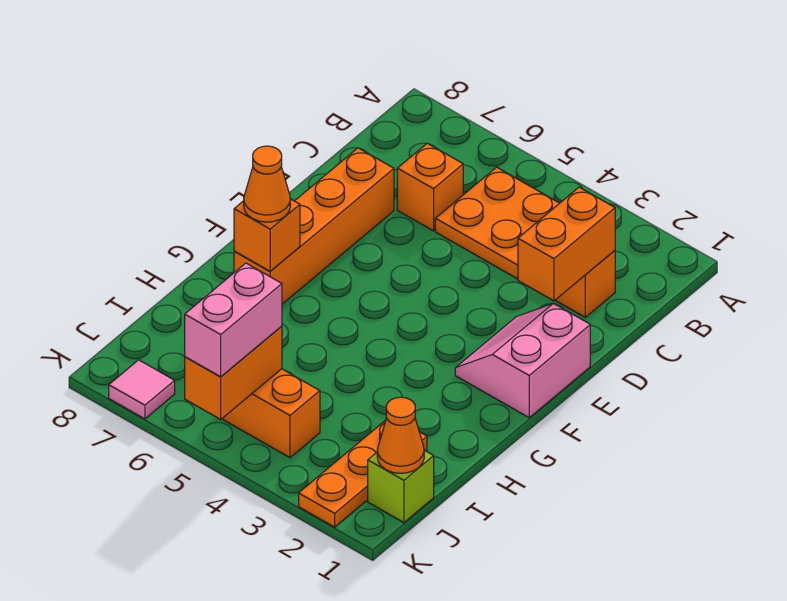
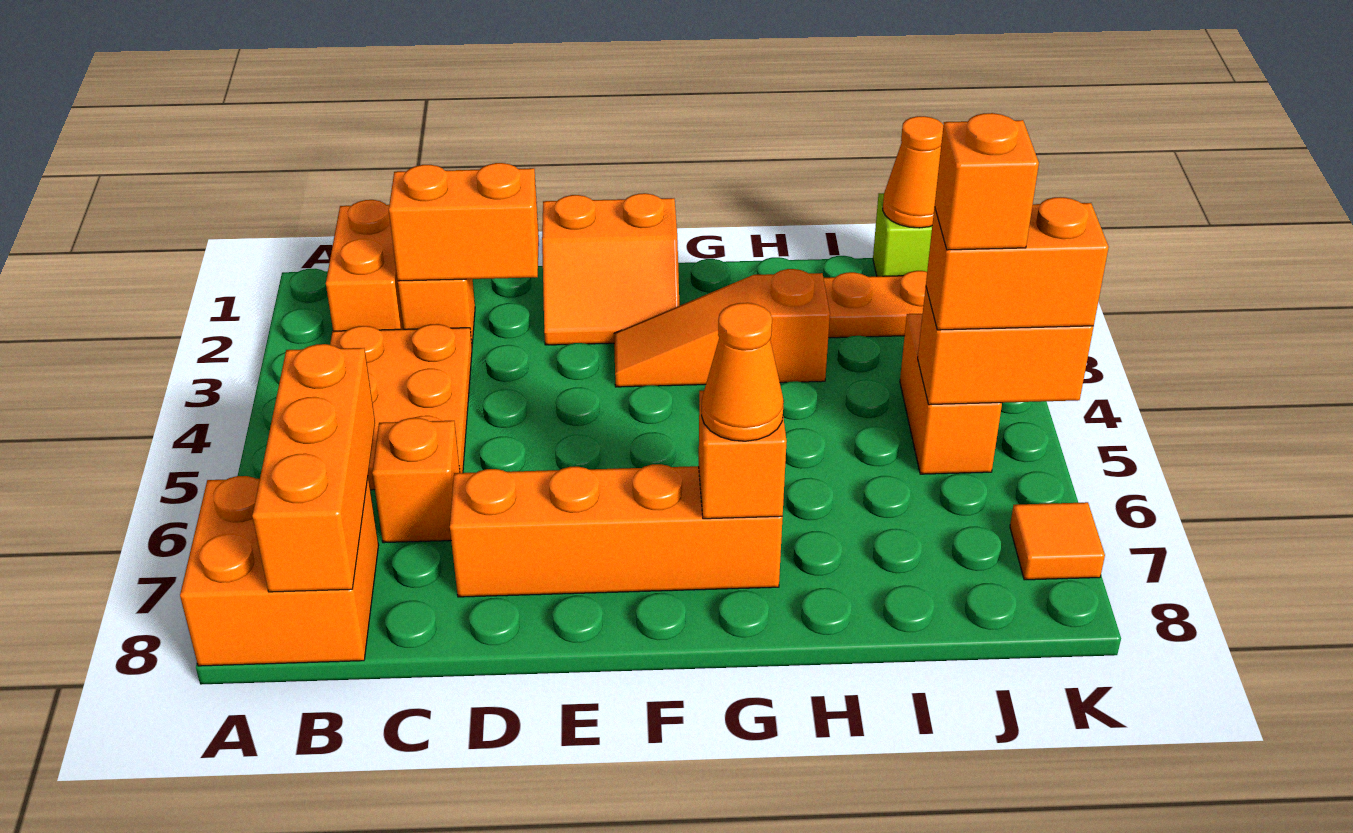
none -> orange 2x2 brick [180,476,379,666]
none -> orange 1x2 brick [326,200,403,331]
none -> orange 1x3 brick [252,344,375,592]
pink 2x2 slope [455,303,590,418] -> orange 2x2 slope [542,193,679,345]
none -> orange 1x3 slope [614,269,830,387]
pink 1x2 brick [185,263,282,377] -> orange 1x2 brick [926,197,1109,330]
none -> orange 1x1 brick [935,113,1039,250]
pink 1x1 tile [109,360,175,419] -> orange 1x1 tile [1010,502,1105,580]

